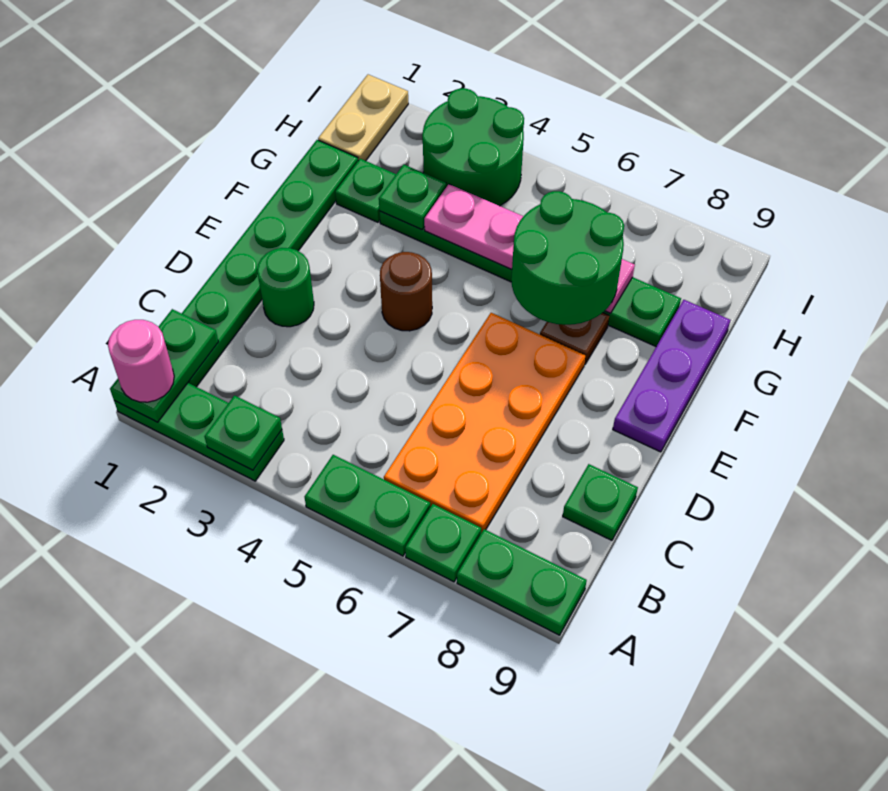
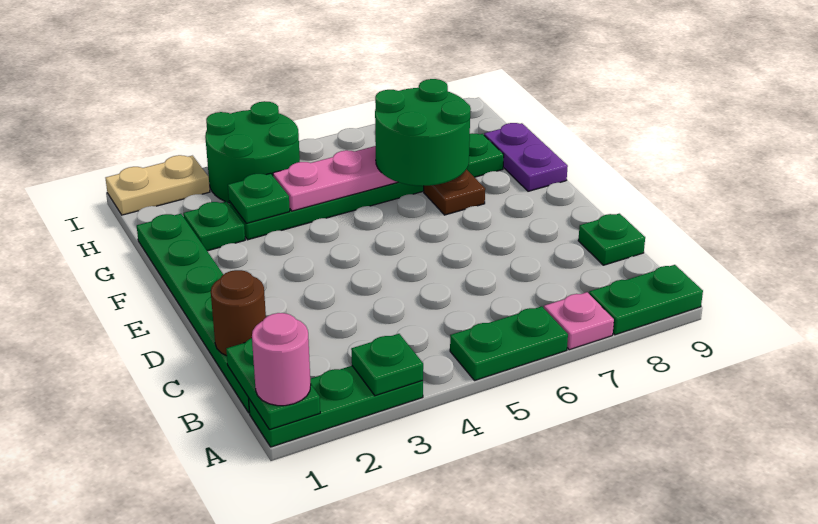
green 1x1 plate [405,504,481,582] -> pink 1x1 plate [544,292,614,350]
orange 2x4 plate [384,313,585,533] -> none
green 1x1 round brick [257,248,314,327] -> none
brown 1x1 round brick [380,252,432,331] -> brown 1x1 round brick moved to [211,270,266,356]
purple 1x3 plate [613,300,730,452] -> purple 1x2 plate [484,123,568,191]
tan 1x2 plate [318,75,408,161] -> tan 1x2 plate turned to [106,155,210,215]

